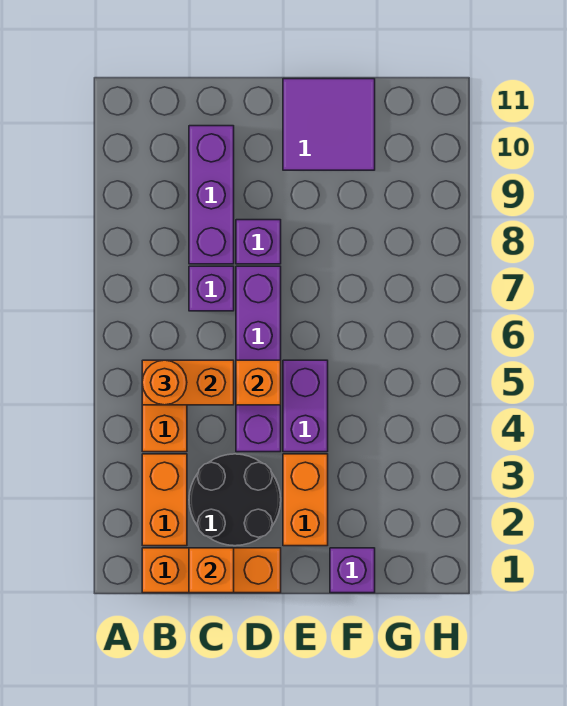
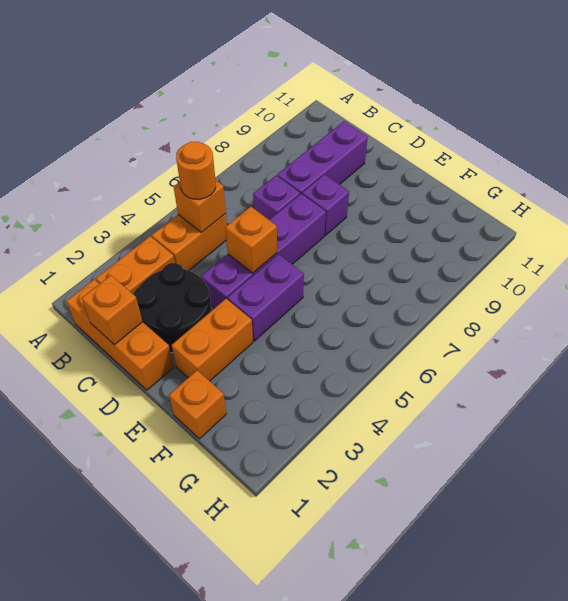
orange 1x2 brick [142,360,234,405] -> orange 1x1 brick [174,180,226,233]
purple 2x2 tile [283,79,375,170] -> none
purple 1x1 brick [330,548,375,593] -> orange 1x1 brick [169,370,226,439]

